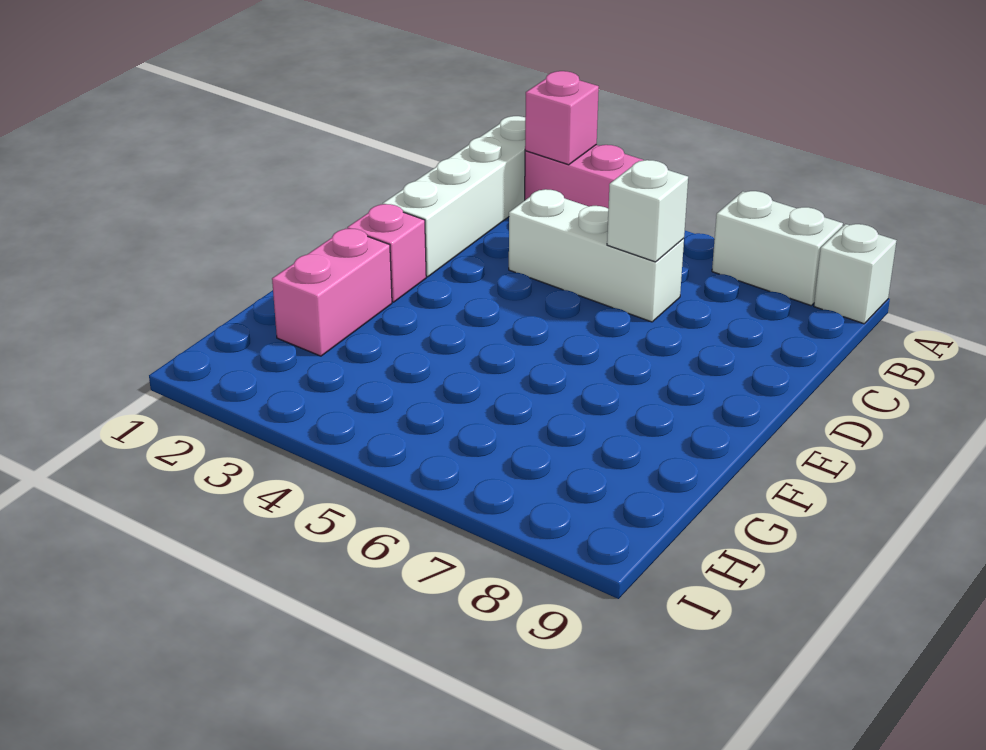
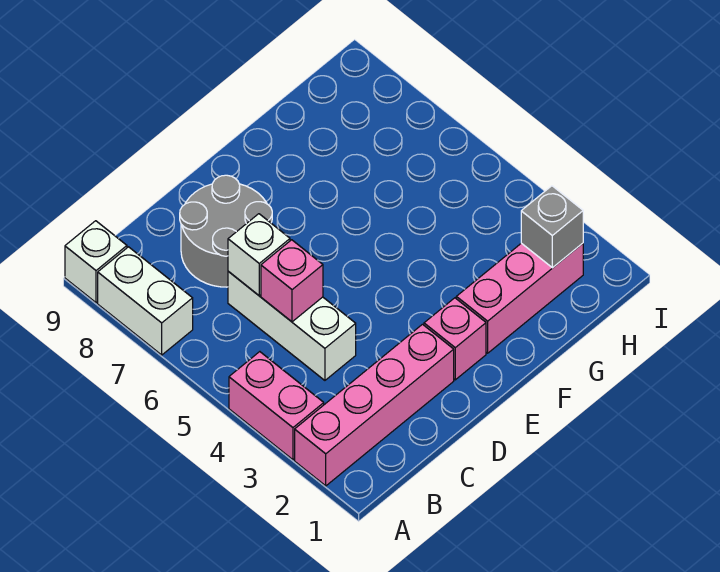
white 1x4 brick [383,116,525,277] -> pink 1x4 brick [295,324,454,486]
pink 1x1 brick [525,71,599,165] -> pink 1x1 brick moved to [261,240,323,322]
none -> grey 2x2 round brick [180,175,272,287]
pink 1x2 brick [272,228,392,356] -> pink 1x3 brick [456,243,583,353]
none -> grey 1x1 brick [521,186,583,268]

